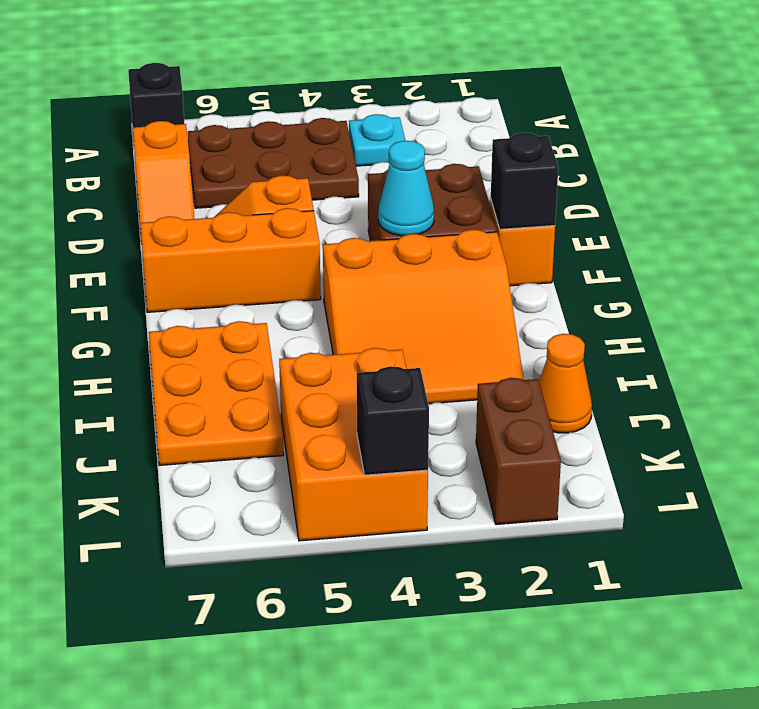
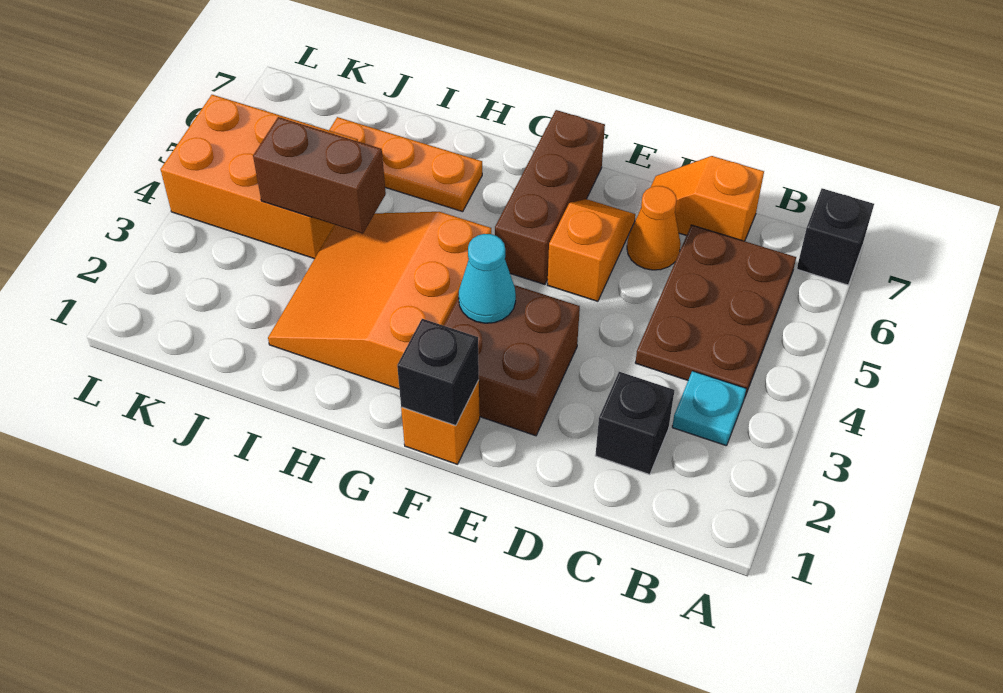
orange 1x3 brick [140,208,321,312] -> brown 1x3 brick [495,110,605,284]
orange 2x3 plate [149,321,283,465] -> orange 1x3 plate [329,117,482,212]
orange 1x1 cone [539,334,592,433] -> orange 1x1 cone moved to [627,186,681,270]
brown 1x2 brick [476,378,561,525] -> brown 1x2 brick moved to [253,117,386,233]
black 1x1 brick [357,366,429,475] -> black 1x1 brick moved to [595,372,674,475]

